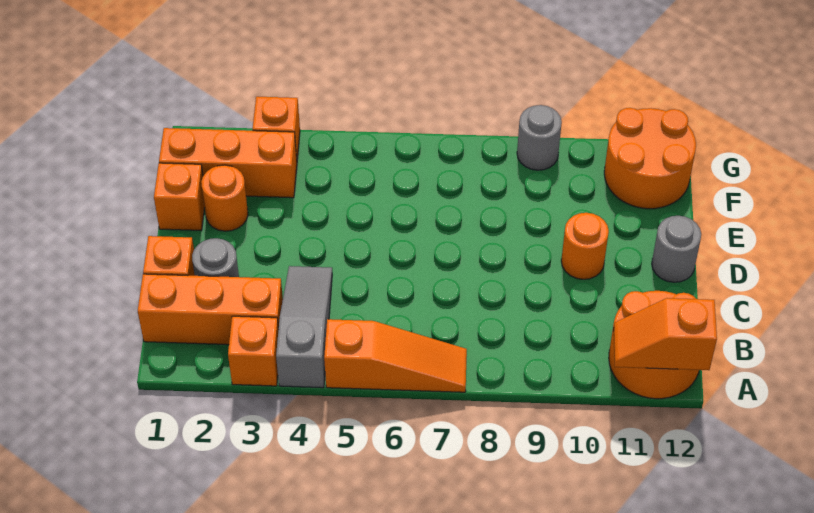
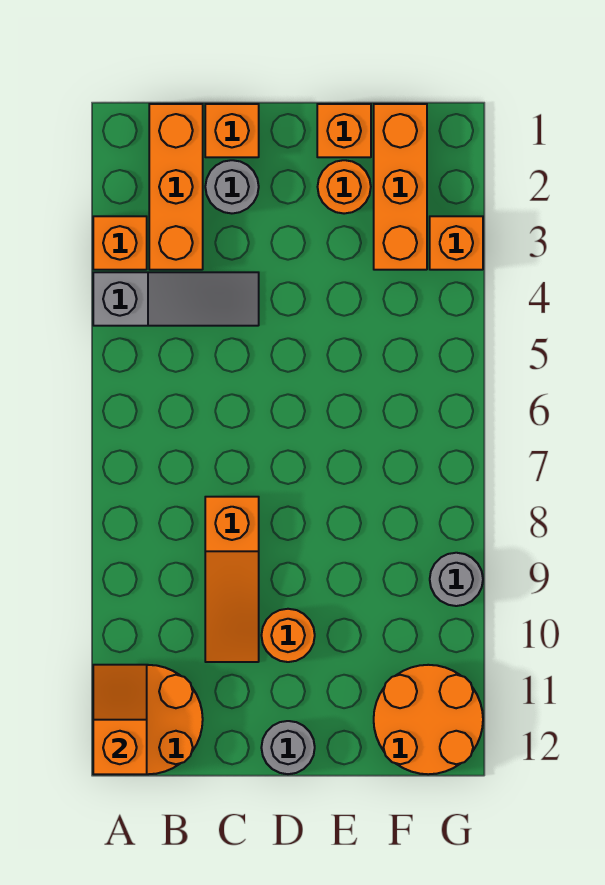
orange 1x3 slope [324,319,467,392] -> orange 1x3 slope moved to [205,497,259,662]

